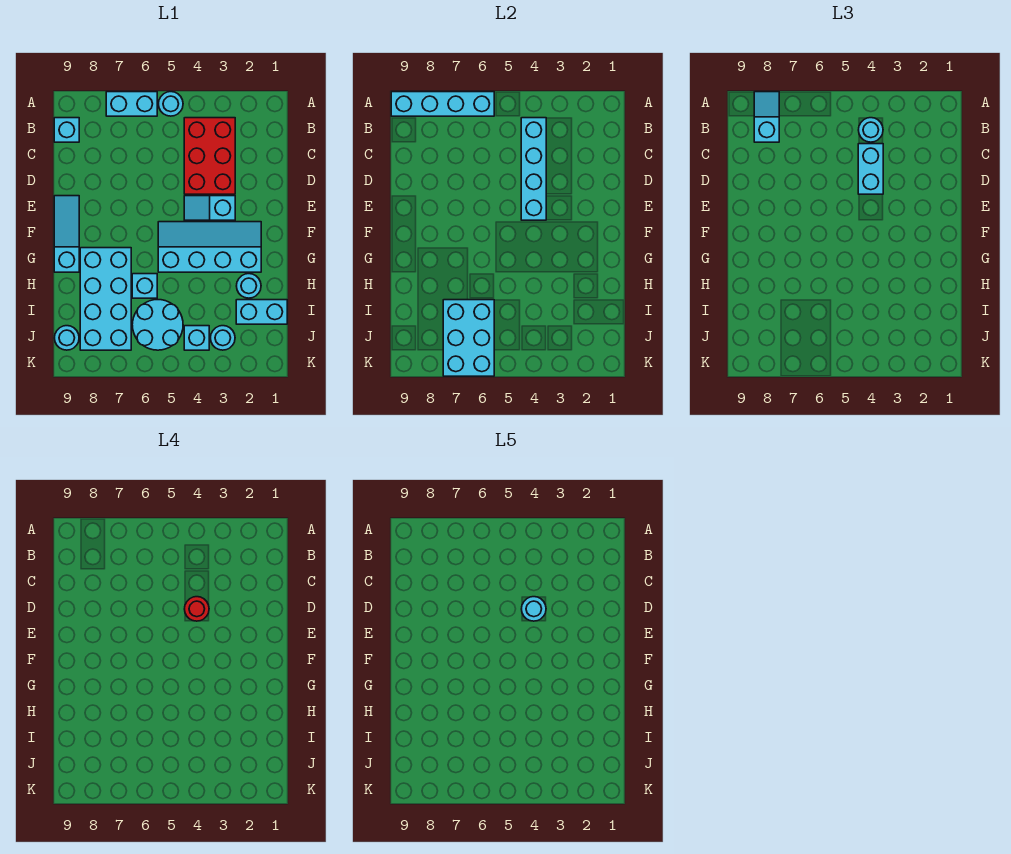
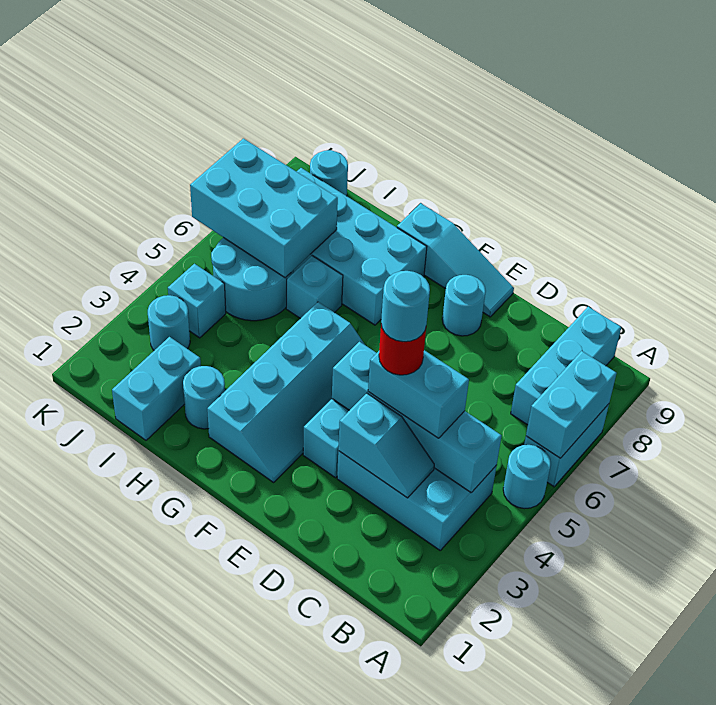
cyan 1x4 brick [391,92,494,116] -> cyan 1x2 brick [526,351,617,458]
cyan 1x2 slope [754,92,779,142] -> cyan 1x2 slope moved to [338,393,434,498]
red 2x3 brick [184,118,235,194] -> cyan 2x3 brick [337,451,497,550]
cyan 1x1 round brick [859,118,883,142] -> cyan 1x1 round brick moved to [442,275,486,336]
cyan 1x1 brick [54,118,79,142] -> cyan 1x3 brick [511,307,621,425]

